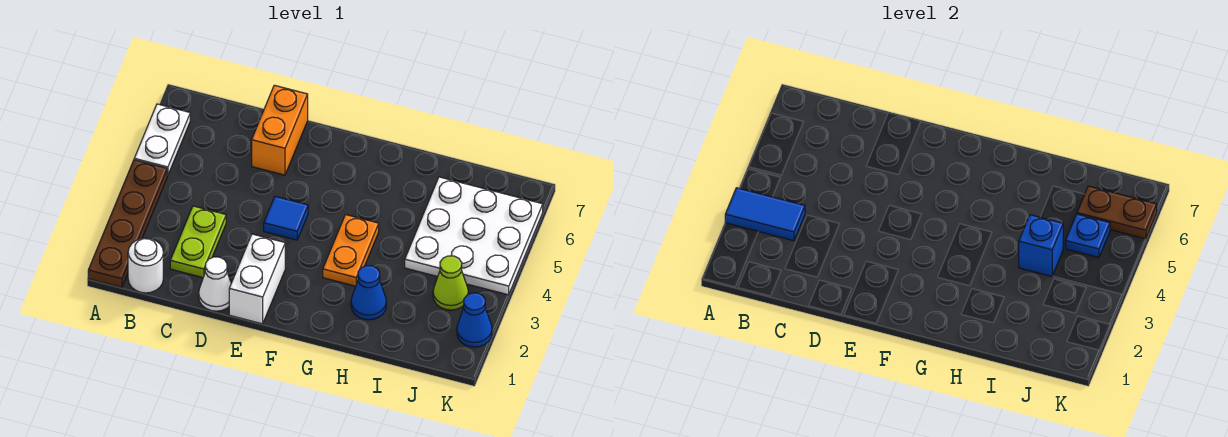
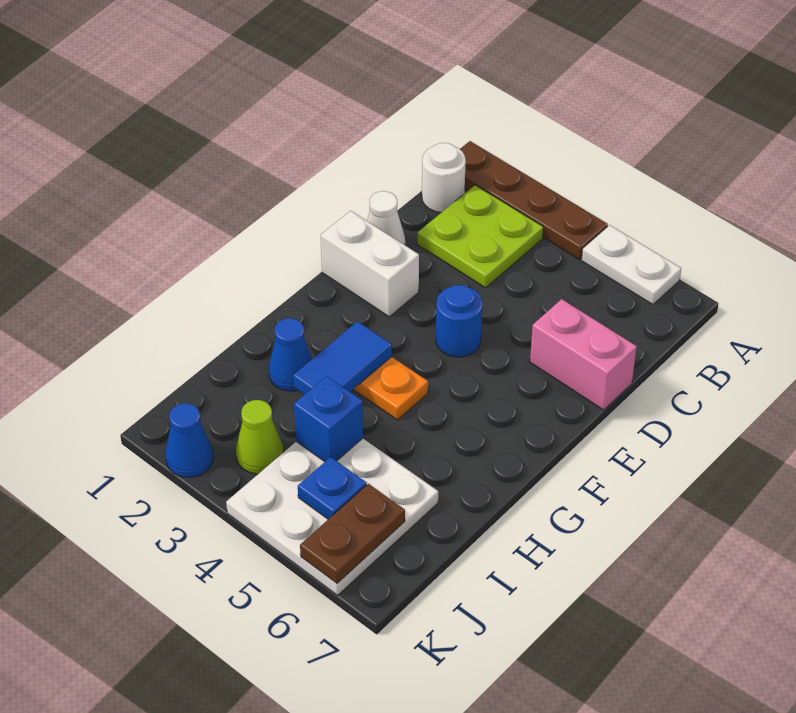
blue 1x2 tile [725,188,805,241] -> blue 1x2 tile moved to [293,321,392,395]
lime 1x2 plate [170,206,226,278] -> lime 2x2 plate [417,185,543,288]
orange 1x2 brick [252,85,308,175] -> pink 1x2 brick [530,299,637,410]
blue 1x1 tile [264,196,308,240] -> blue 1x1 round brick [436,285,482,357]

